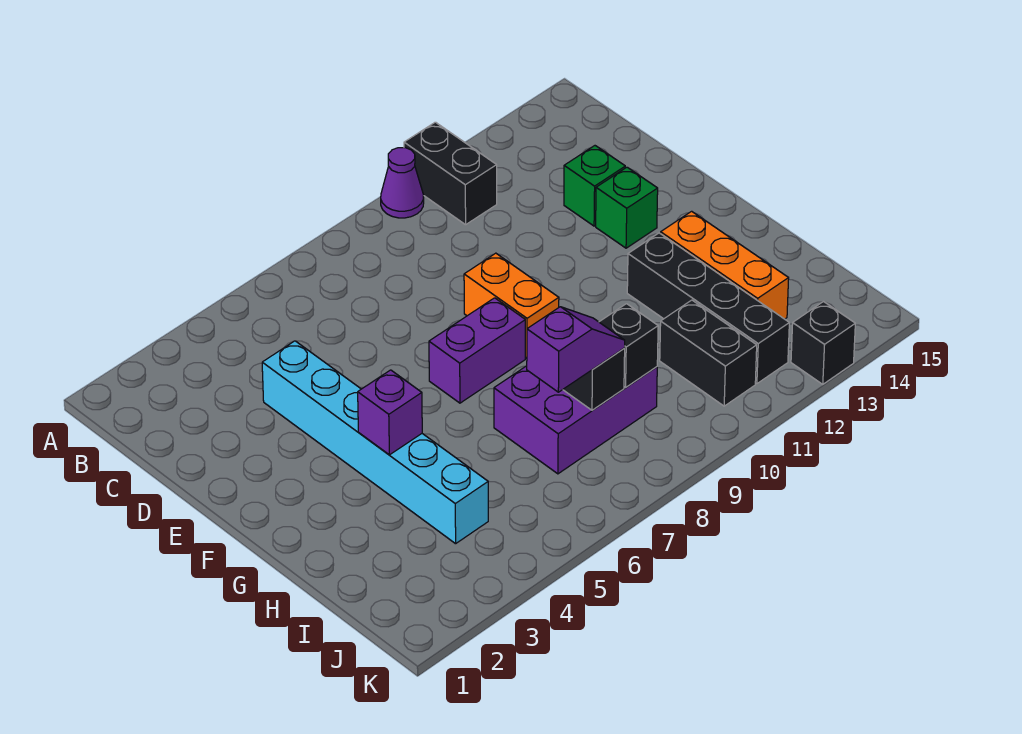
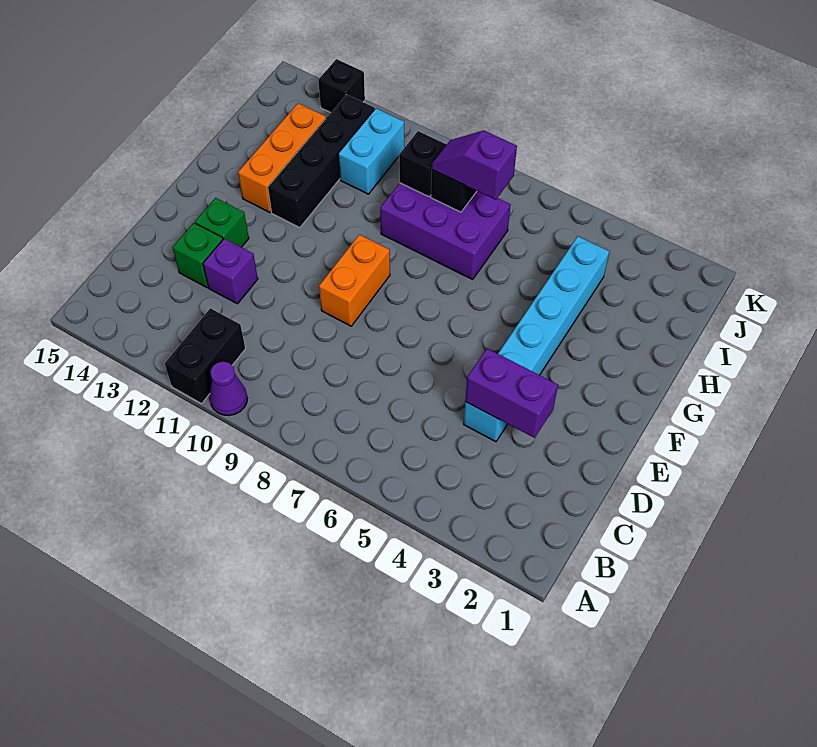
purple 1x2 brick [429,298,525,403] -> purple 1x2 brick moved to [465,349,558,438]
purple 1x1 brick [358,370,422,455] -> purple 1x1 brick moved to [203,239,258,304]
black 1x2 brick [660,300,757,406] -> cyan 1x2 brick [339,108,405,194]

